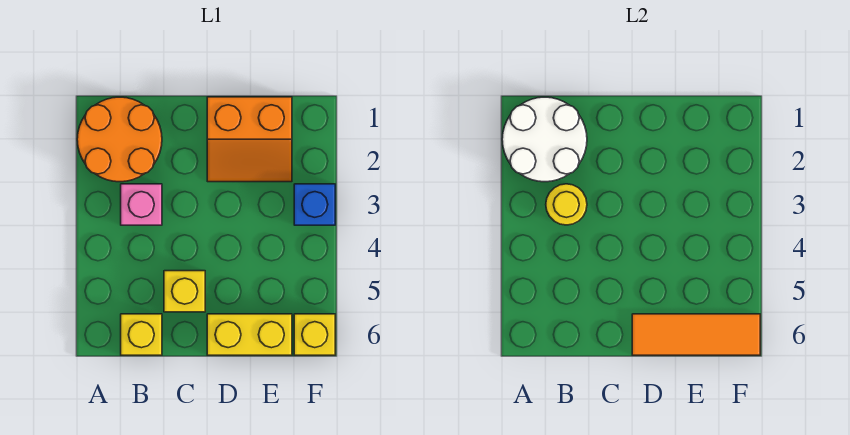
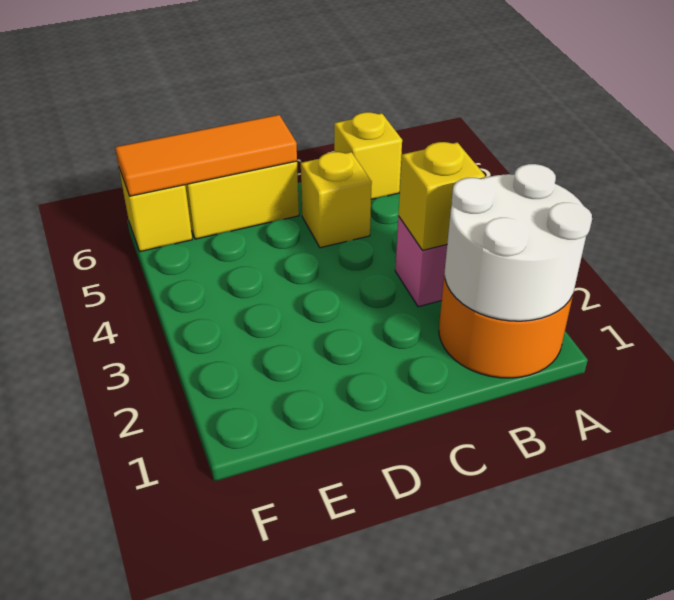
yellow 1x1 round brick [546,184,587,225] -> yellow 1x1 brick [398,142,485,250]
orange 2x2 slope [207,97,292,182] -> none
blue 1x1 brick [294,184,335,225] -> none

